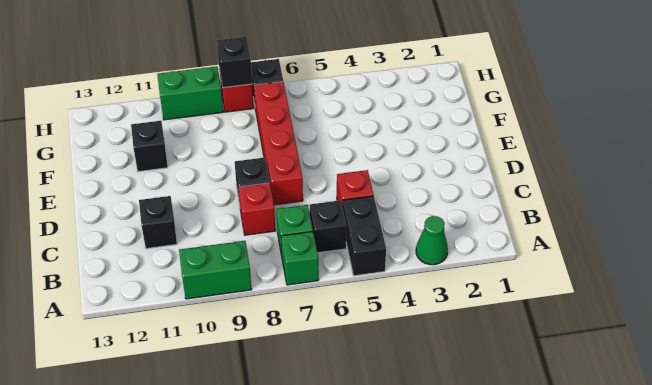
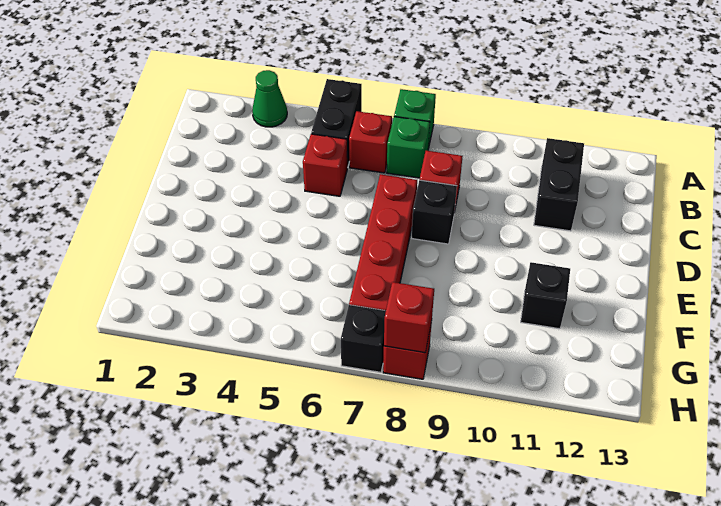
green 1x2 brick [179,241,252,299] -> none
black 1x1 brick [309,200,346,253] -> red 1x1 brick [349,111,392,173]
black 1x1 brick [139,196,177,249] -> black 1x2 brick [534,138,584,231]
black 1x1 brick [217,37,252,88] -> red 1x1 brick [384,282,434,353]
green 1x2 brick [157,66,223,120] -> none

